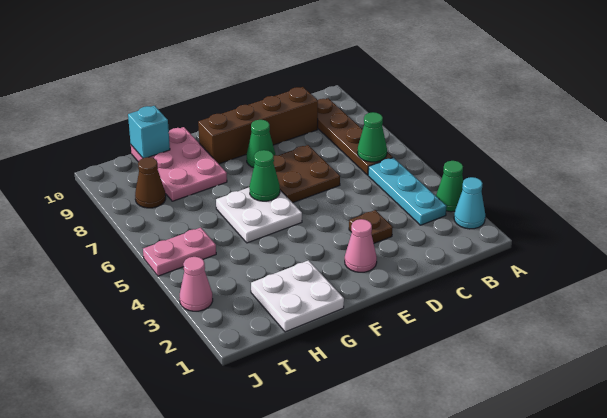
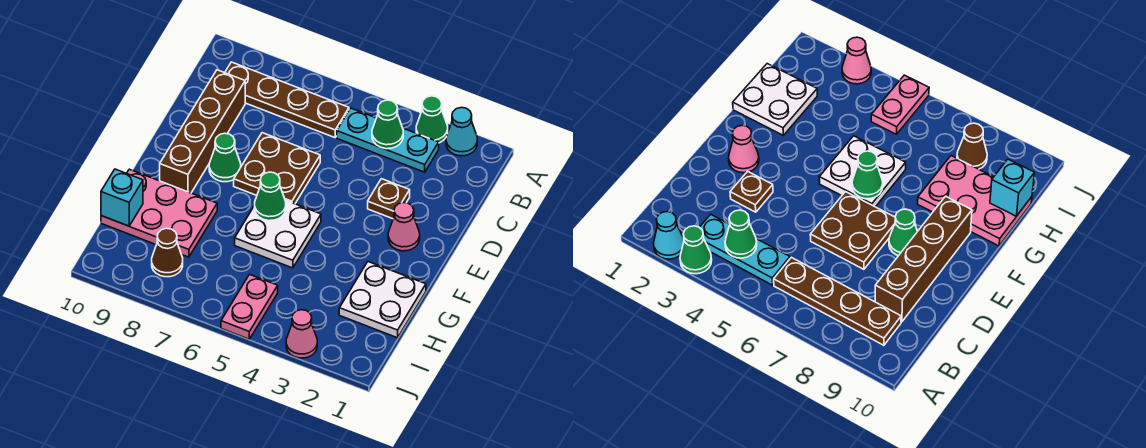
green 1x1 cone [357,112,387,162] -> green 1x1 cone moved to [372,100,403,149]

